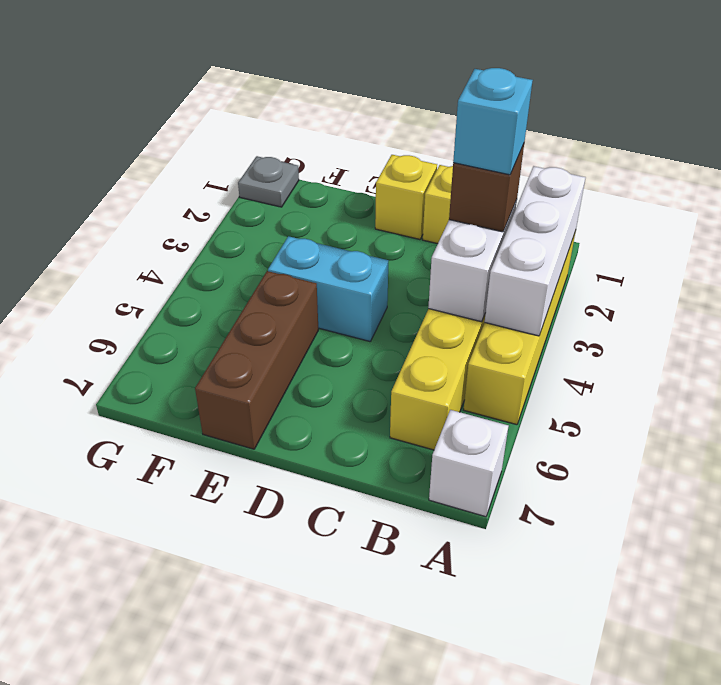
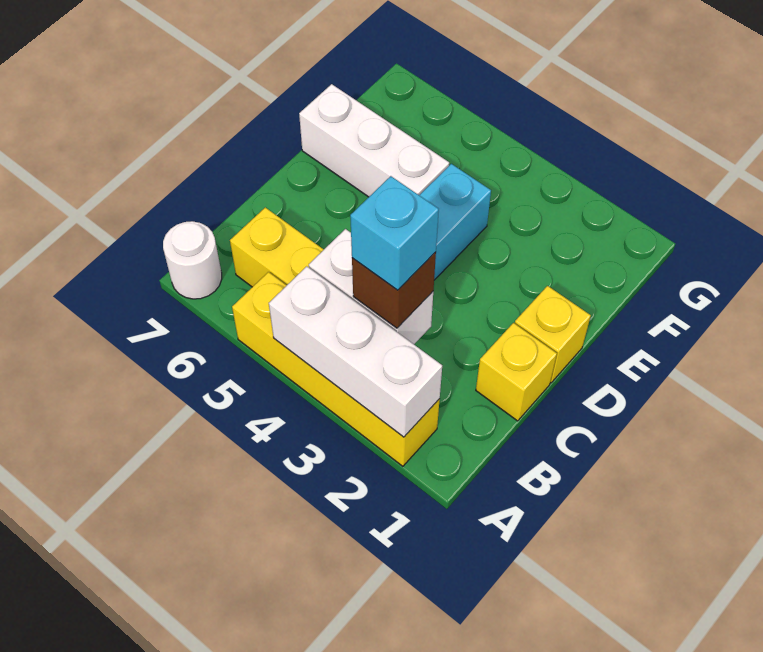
white 1x1 brick [429,410,508,517] -> white 1x1 round brick [163,221,222,299]
brown 1x3 brick [195,271,318,449] -> white 1x3 brick [299,84,449,197]
grey 1x1 plate [238,156,299,207] -> none

